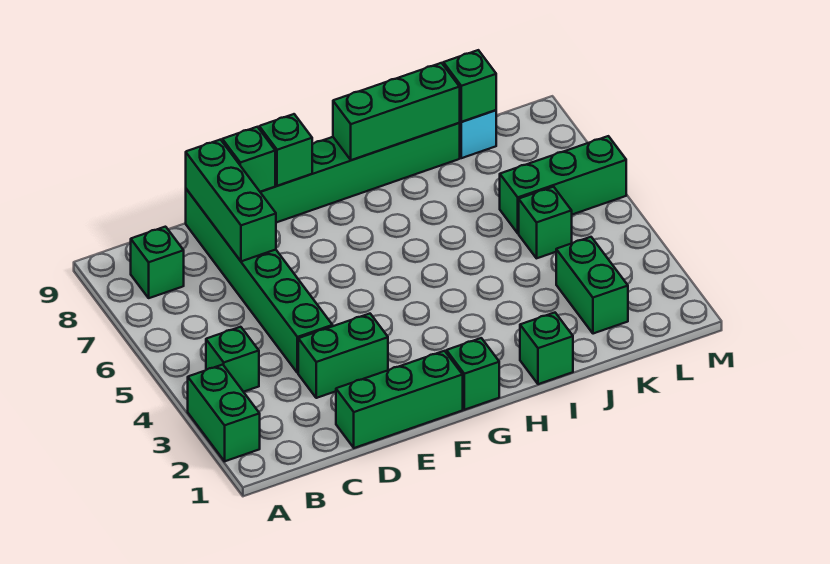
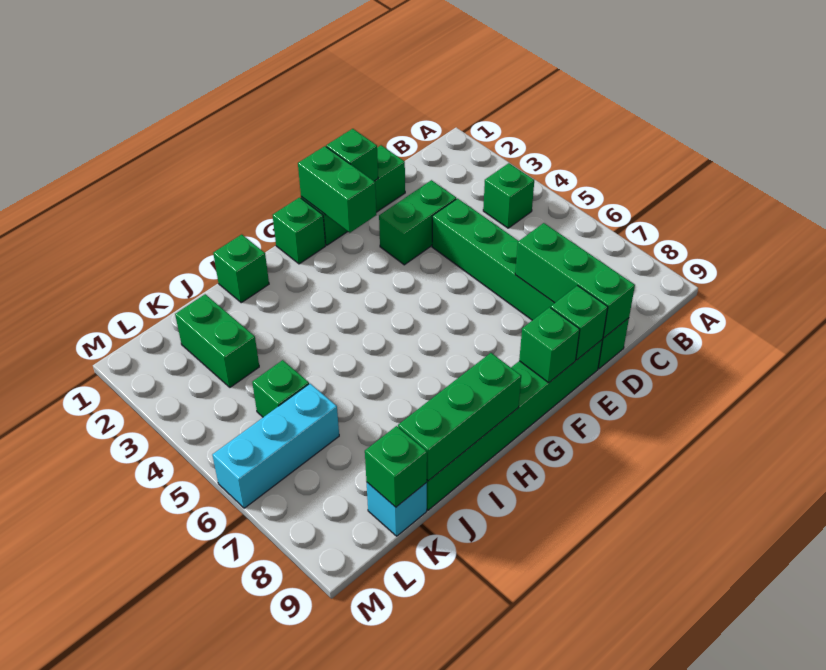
green 1x2 brick [188,365,260,461] -> green 1x2 brick moved to [298,146,376,233]
green 1x1 brick [131,227,184,298] -> green 1x1 brick moved to [326,129,378,181]
green 1x3 brick [500,136,626,233] -> cyan 1x3 brick [212,384,339,508]

